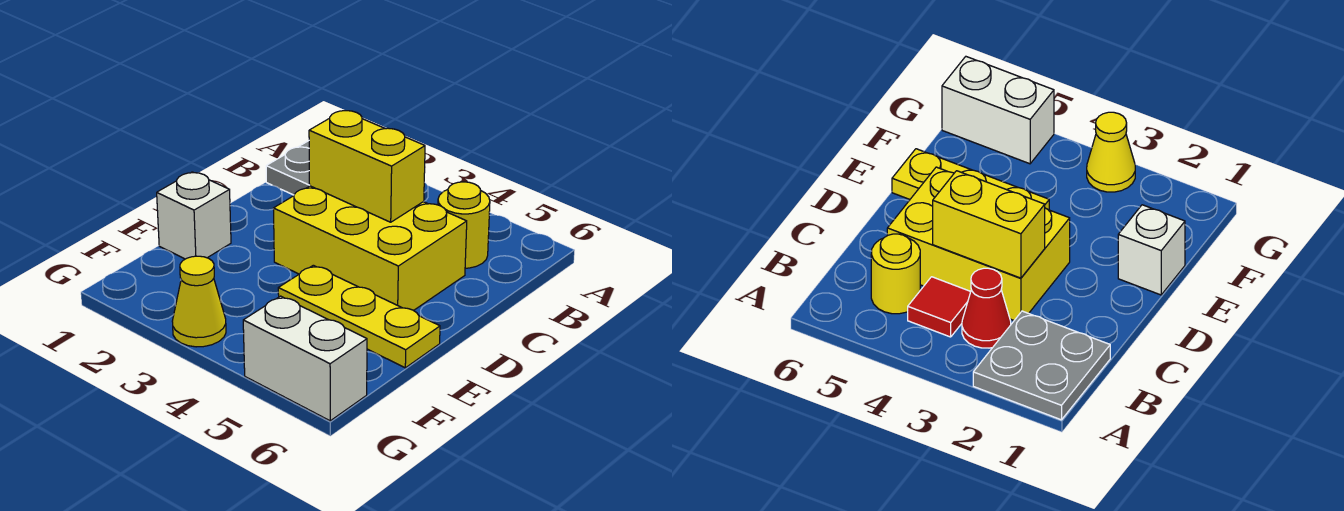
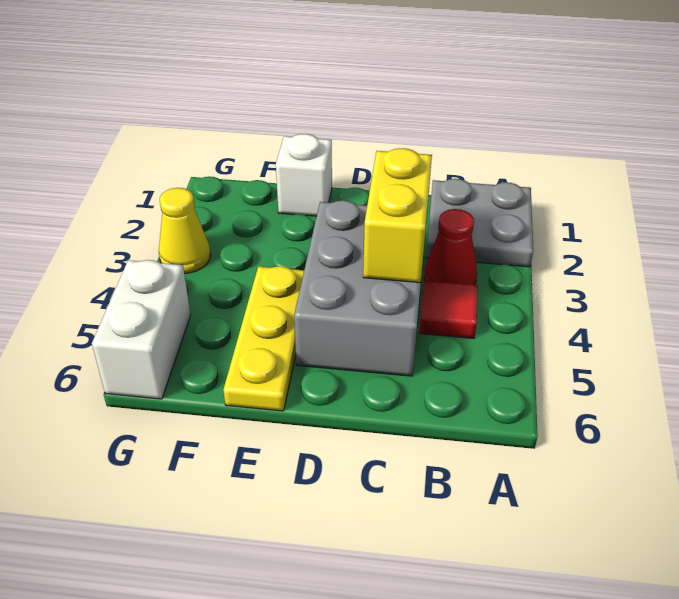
yellow 1x1 round brick [438,182,490,268] -> none
yellow 2x3 brick [273,186,467,311] -> grey 2x3 brick [294,200,426,376]

